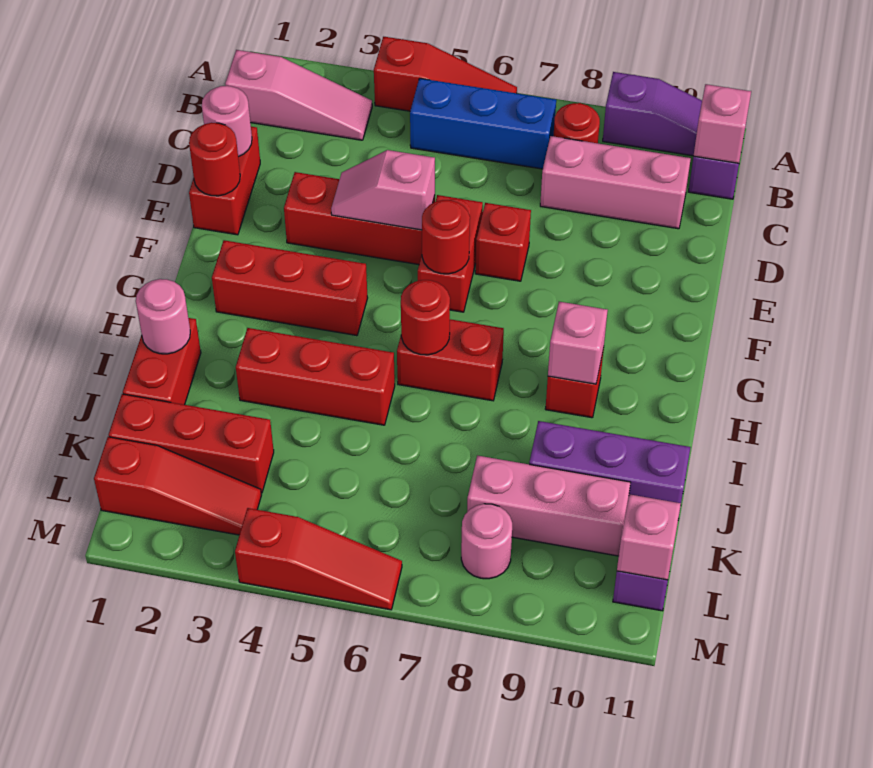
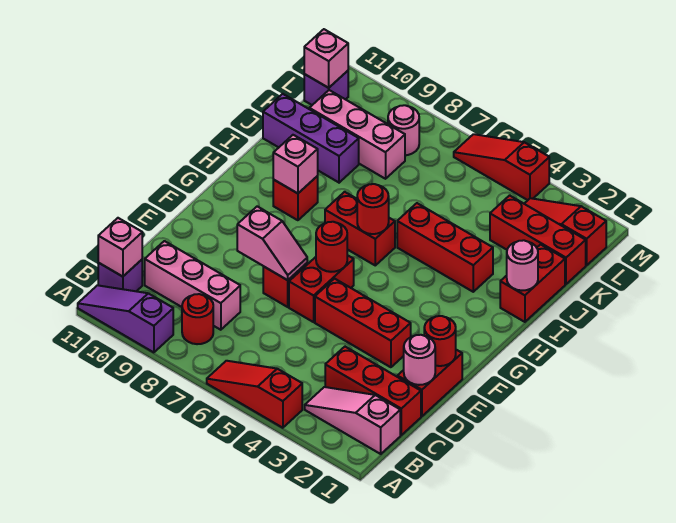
blue 1x3 brick [410,78,556,169] -> none
pink 1x2 slope [331,150,435,230] -> pink 1x2 slope moved to [237,206,307,280]
red 1x3 brick [212,240,368,336] -> red 1x3 brick moved to [325,347,421,435]

